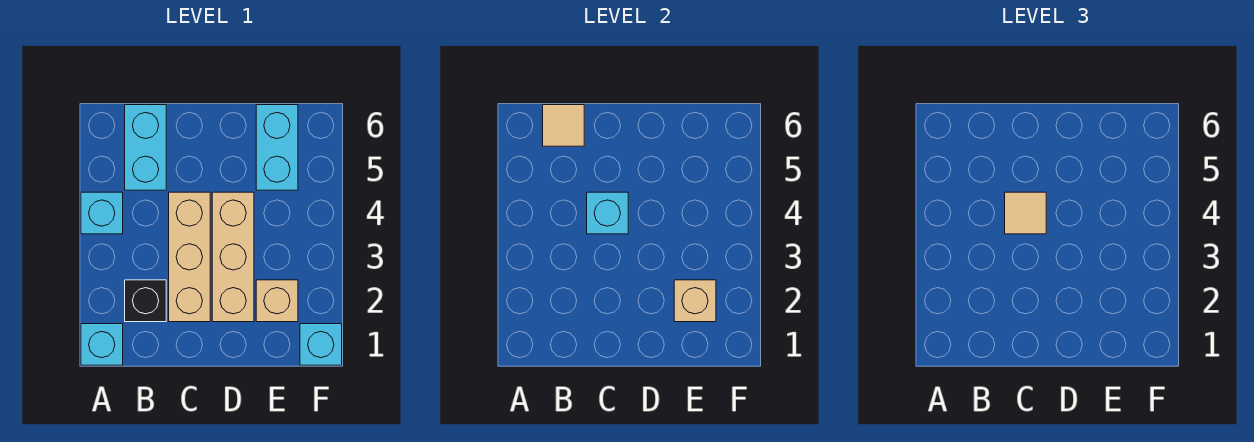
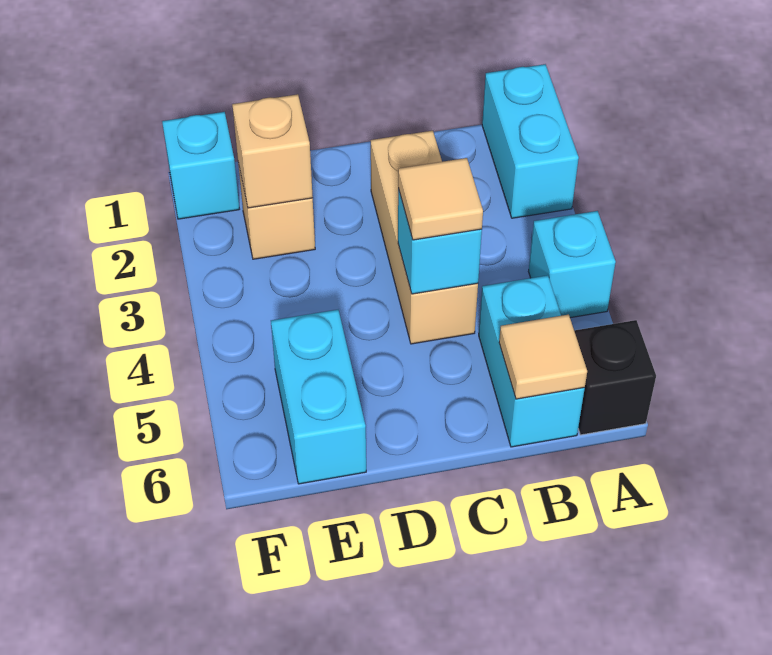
cyan 1x1 brick [81,324,123,365] -> cyan 1x2 brick [482,64,579,218]
black 1x1 brick [125,280,166,322] -> black 1x1 brick moved to [574,320,656,435]
tan 1x3 brick [212,192,254,322] -> none

